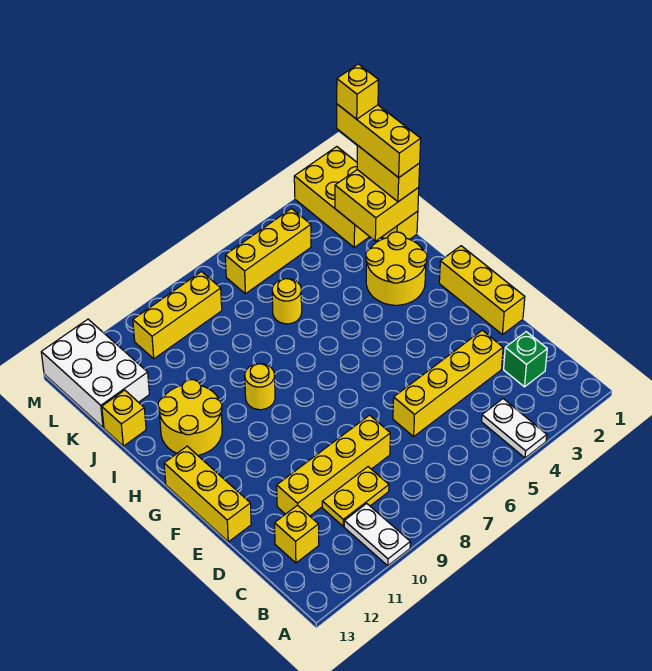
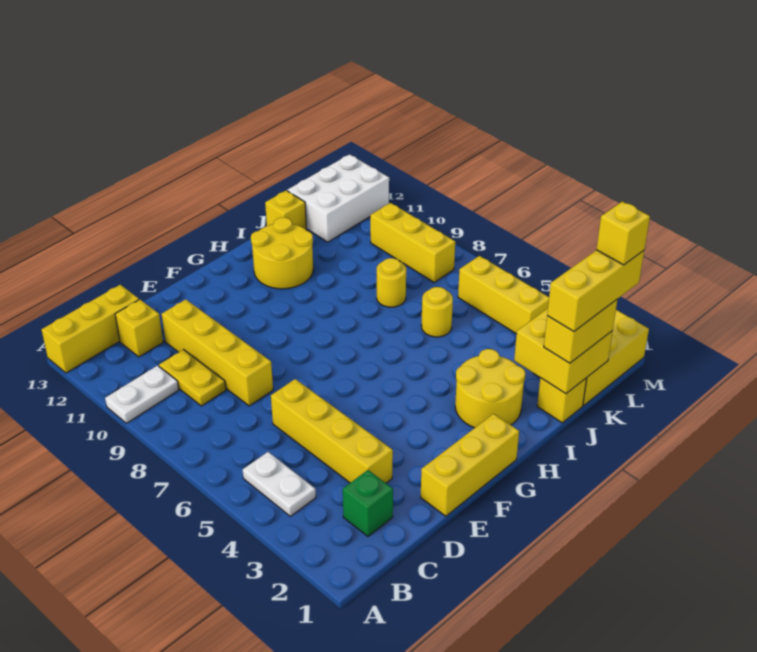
white 1x2 plate [482,399,547,458] -> white 1x2 plate turned to [243,452,316,516]
yellow 1x3 brick [164,446,251,542] -> yellow 1x3 brick moved to [42,285,139,373]
yellow 1x1 round brick [245,364,275,410] -> yellow 1x1 round brick moved to [377,258,406,307]

